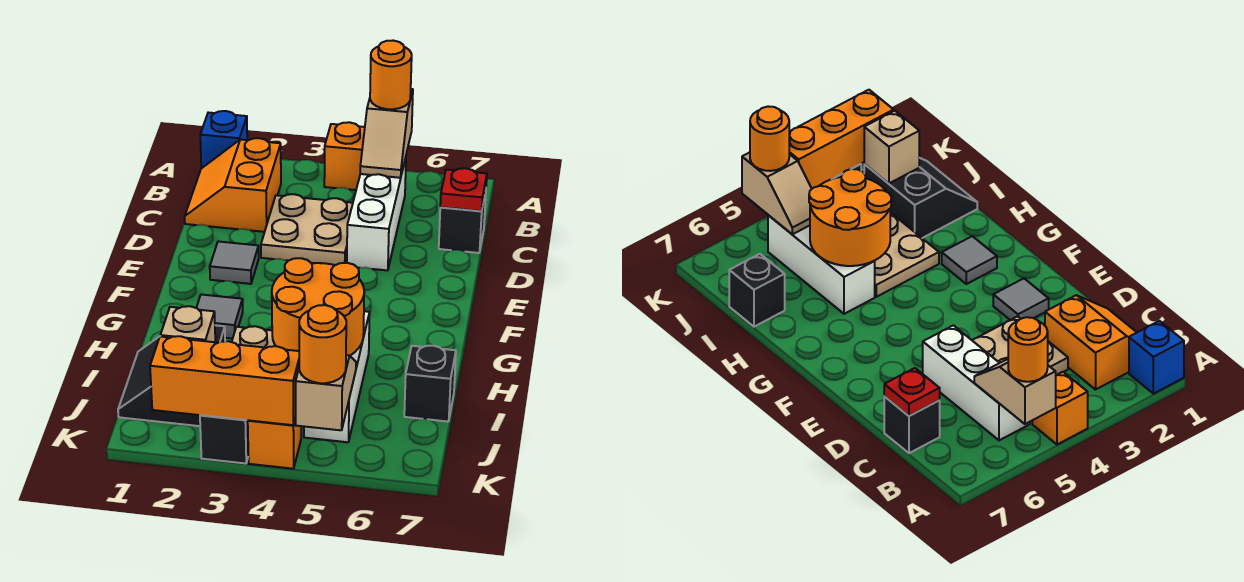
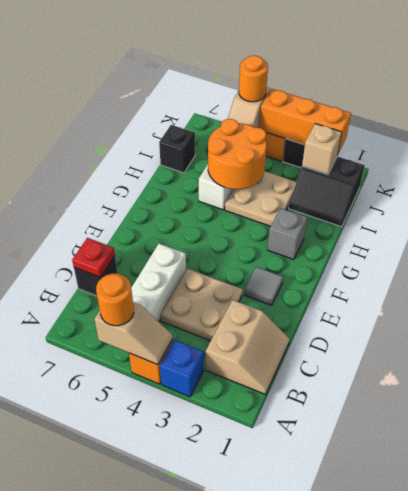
blue 1x1 brick [200,111,247,168] -> blue 1x1 brick moved to [160,340,204,397]
tan 1x2 slope [360,89,413,178] -> tan 1x2 slope turned to [94,302,173,365]
orange 2x2 slope [185,138,281,232] -> tan 2x2 slope [206,300,290,394]
grey 1x1 tile [196,295,243,339] -> grey 1x1 brick [267,208,307,260]
black 2x2 slope [118,325,225,426] -> black 2x2 slope turned to [289,157,365,227]

